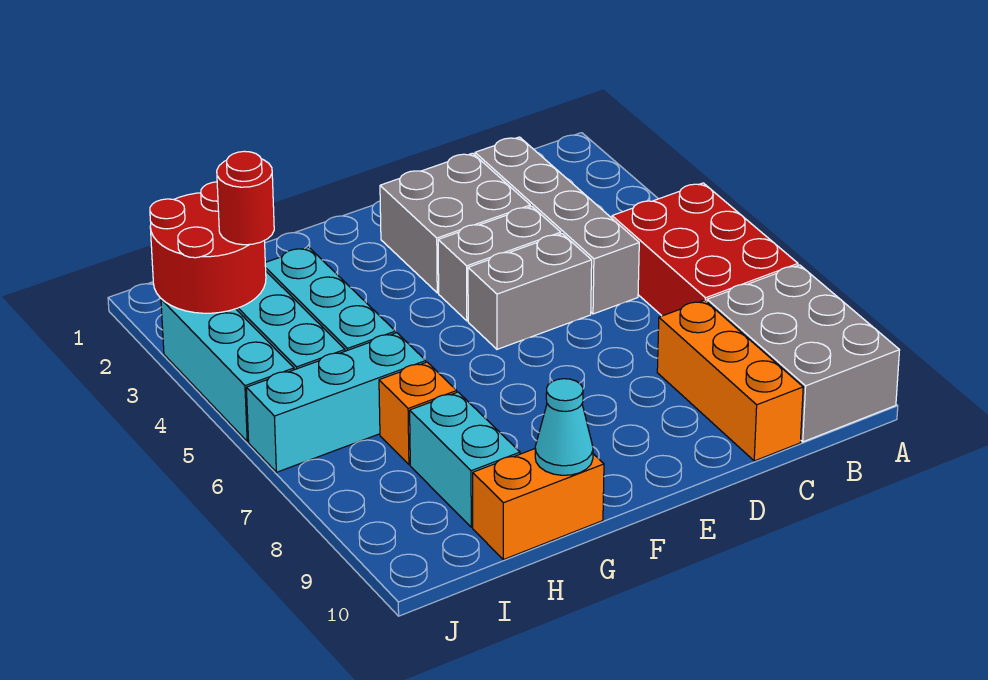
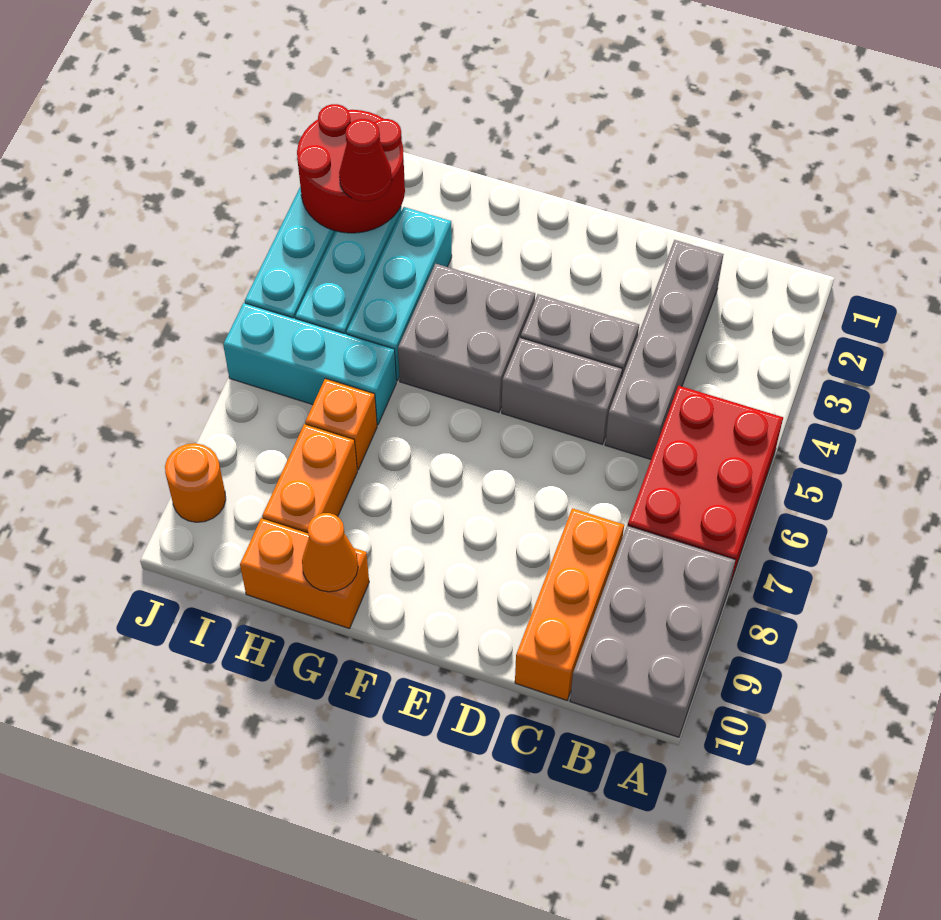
grey 2x2 brick [380,153,530,293] -> grey 2x2 brick moved to [398,264,535,412]
cyan 1x1 cone [535,379,593,475] -> orange 1x1 cone [302,513,358,592]
cyan 1x2 brick [410,392,520,527] -> orange 1x2 brick [262,424,357,533]
red 1x1 round brick [217,151,274,245] -> red 1x1 cone [339,119,392,201]
none -> orange 1x1 round brick [165,443,226,522]

